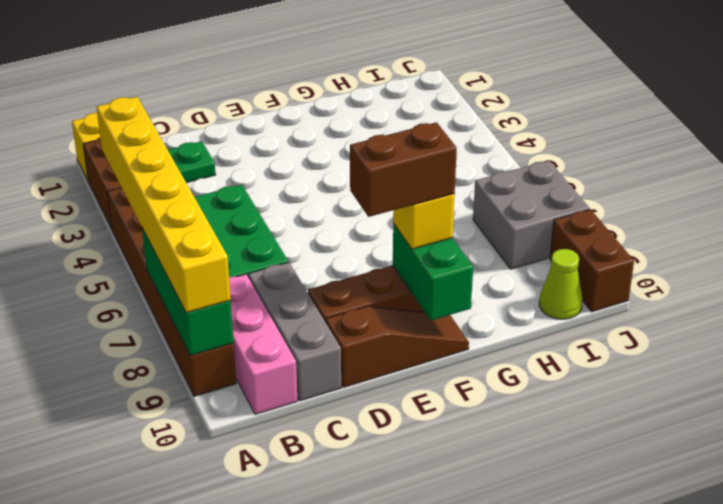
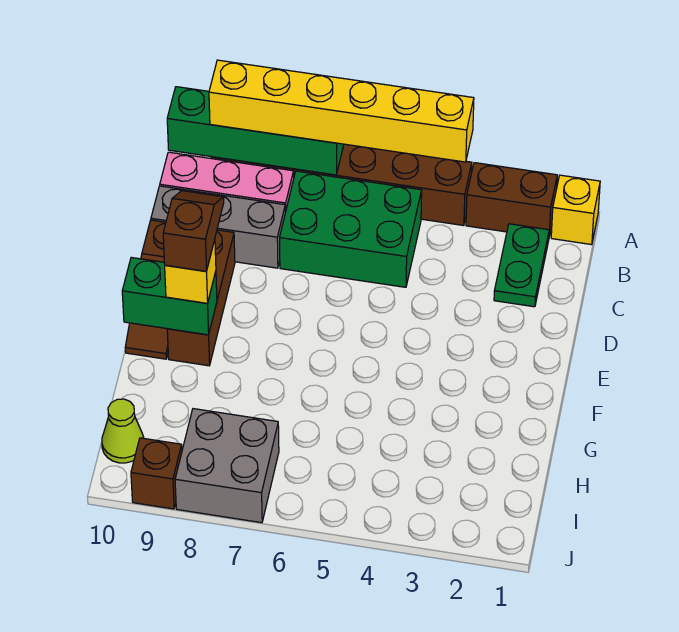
green 1x3 brick [142,228,234,355] -> green 1x4 brick [167,87,344,175]
brown 1x2 brick [350,122,457,217] -> brown 1x2 slope [163,191,224,271]
brown 1x2 brick [550,209,634,312] -> brown 1x1 brick [131,438,182,509]

